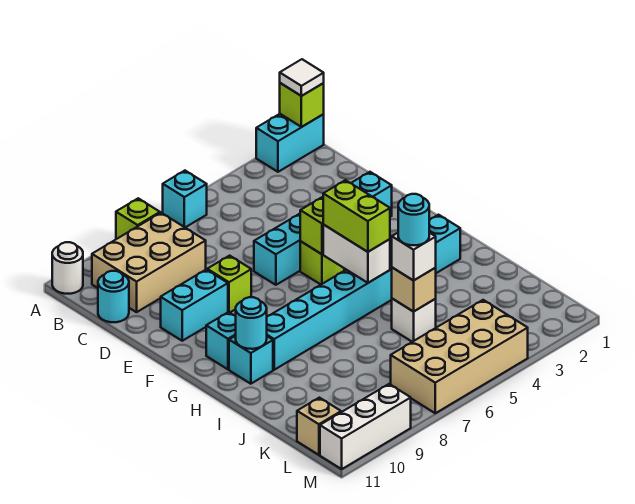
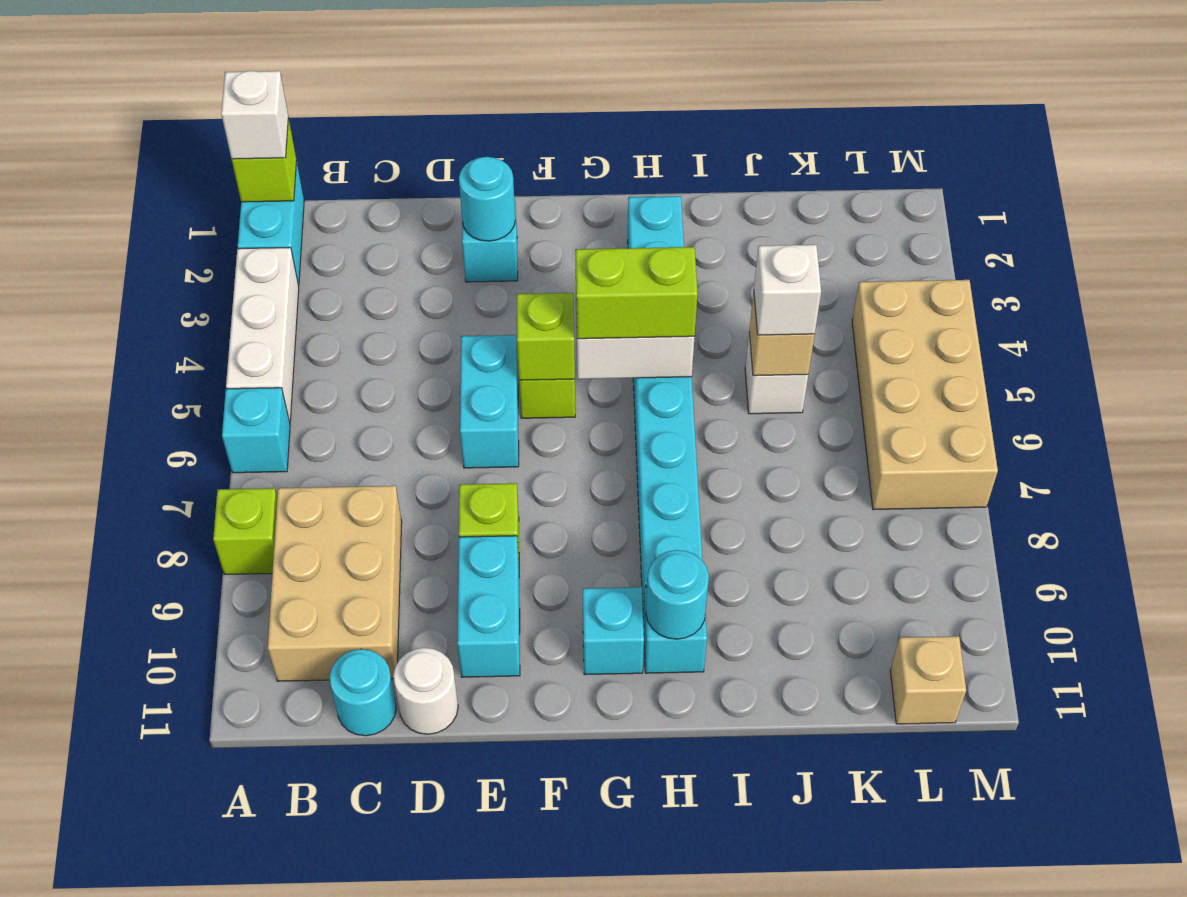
white 1x1 tile [280,59,324,96] -> white 1x1 brick [221,71,288,159]
white 1x1 round brick [52,242,83,294] -> white 1x1 round brick moved to [393,648,458,734]
cyan 1x1 round brick [398,194,429,245] -> cyan 1x1 round brick moved to [459,157,515,241]
white 1x3 brick [320,384,411,469] -> white 1x3 brick moved to [226,248,299,422]

